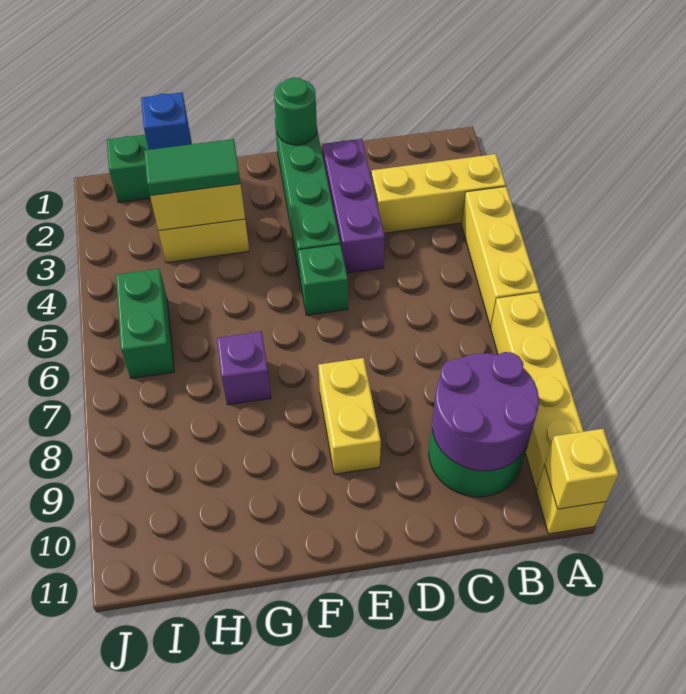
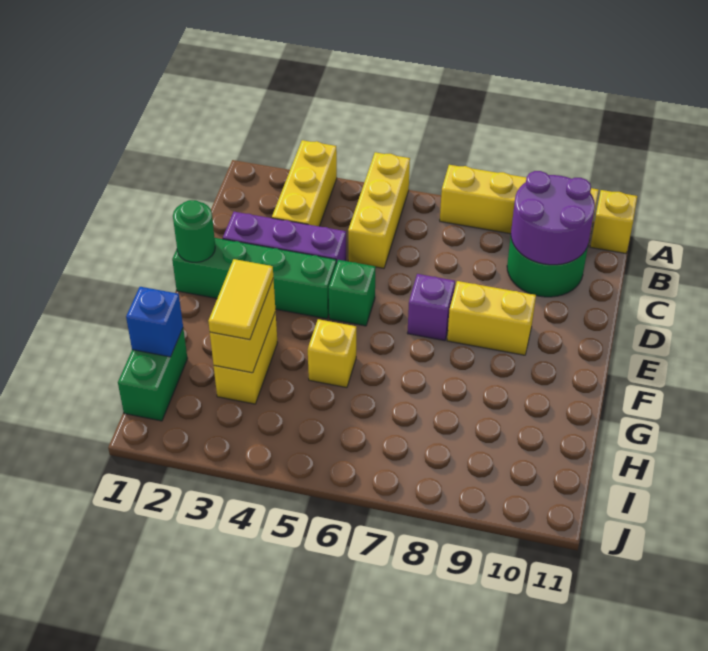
yellow 1x3 brick [461,187,539,327] -> yellow 1x3 brick turned to [348,152,410,268]
yellow 1x1 brick [545,429,618,509] -> yellow 1x1 brick moved to [308,319,356,388]
green 1x2 tile [144,139,241,196] -> yellow 1x2 tile [208,259,273,340]
purple 1x1 brick [217,332,271,405] -> purple 1x1 brick moved to [408,274,455,341]
green 1x2 brick [116,269,174,378] -> none

